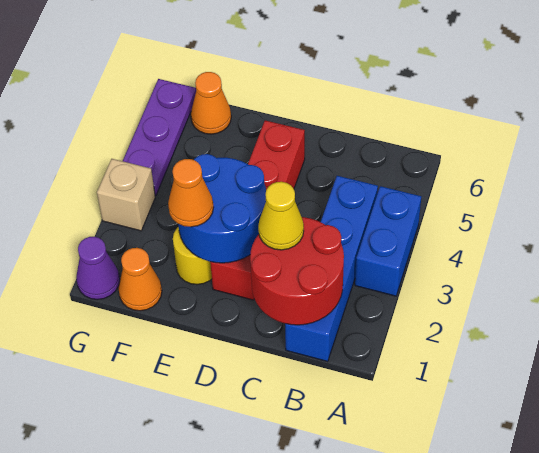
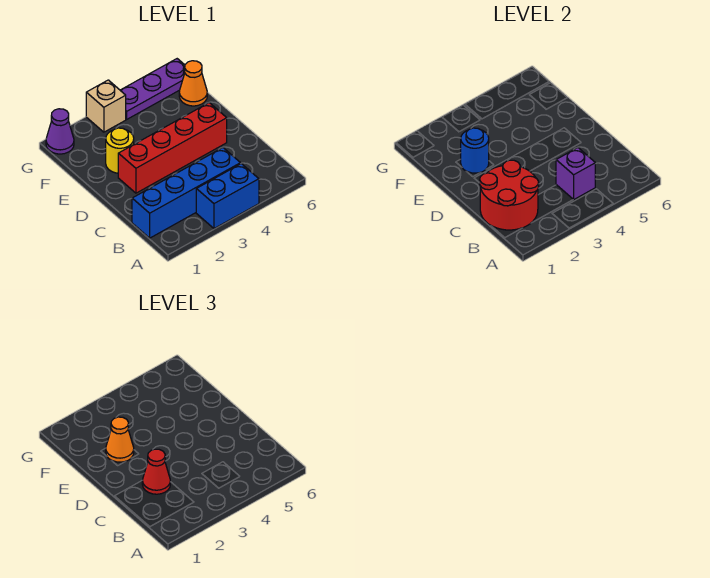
none -> purple 1x1 brick [556,148,595,200]
yellow 1x1 cone [258,182,304,250] -> red 1x1 cone [142,449,170,494]
blue 2x2 round brick [178,154,266,263] -> blue 1x1 round brick [461,128,489,173]
orange 1x1 cone [118,248,162,311] -> none

